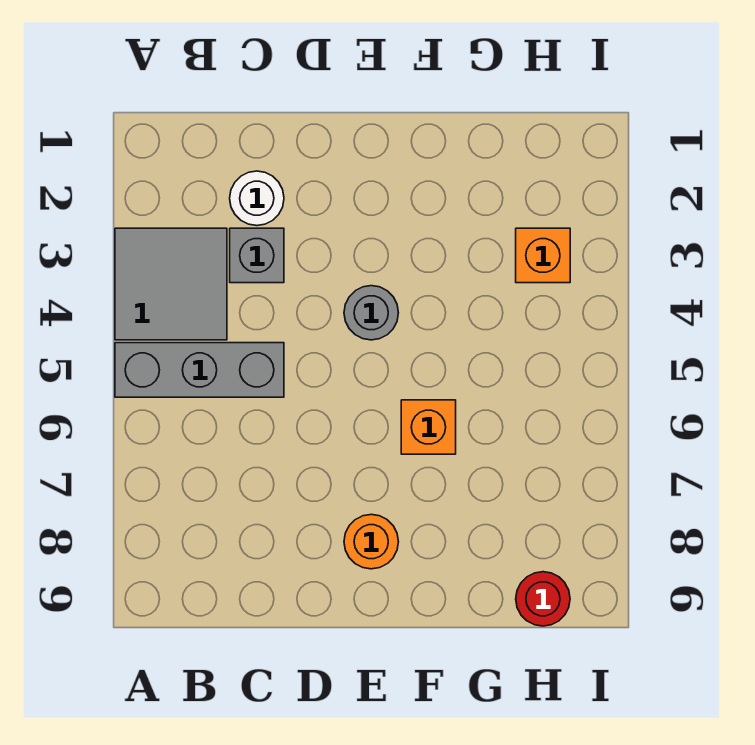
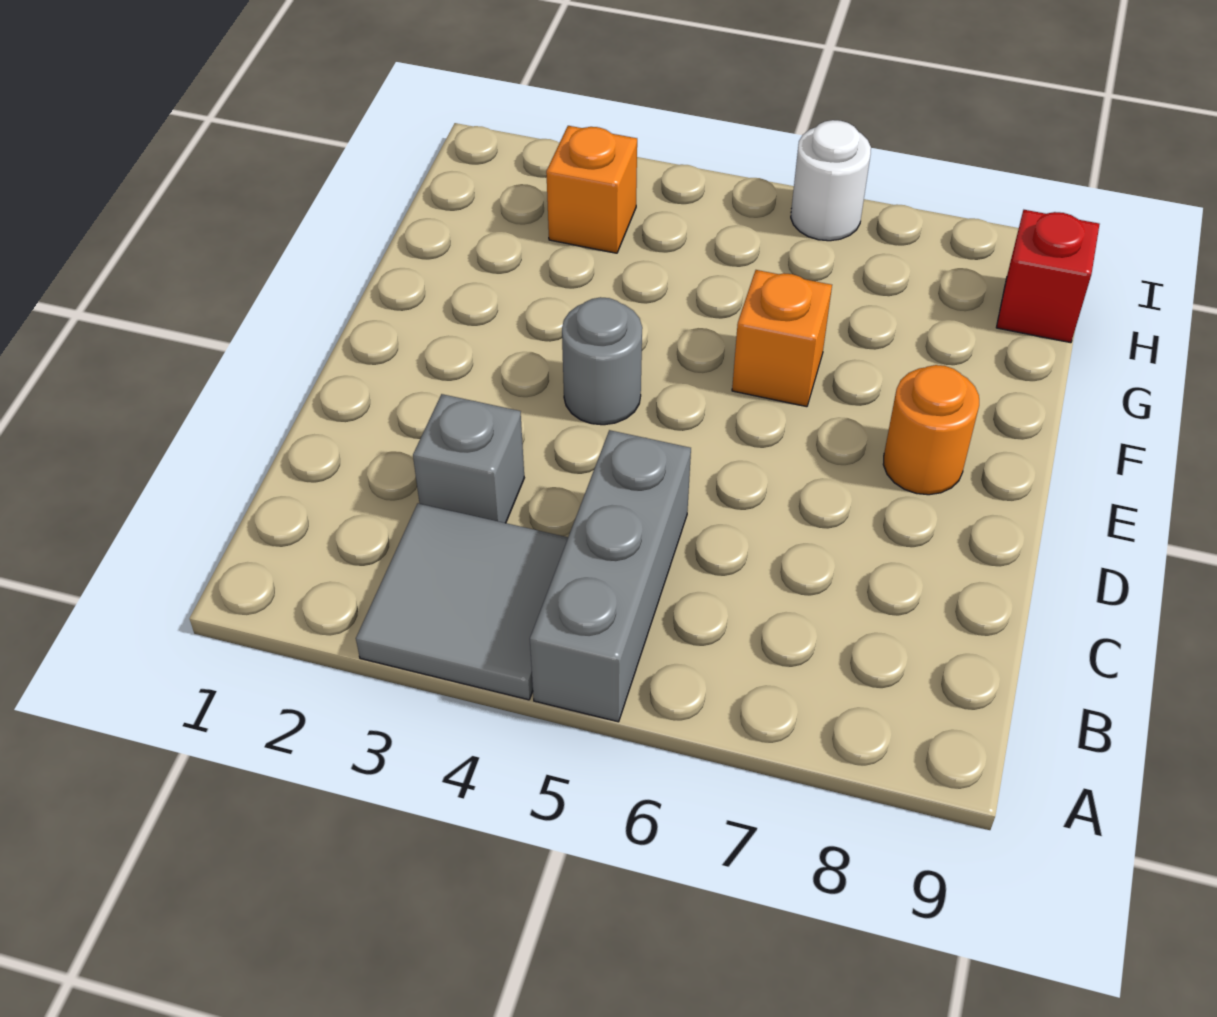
white 1x1 round brick [230,171,284,226] -> white 1x1 round brick moved to [791,120,871,241]
red 1x1 round brick [516,572,570,626] -> red 1x1 brick [996,210,1100,343]

